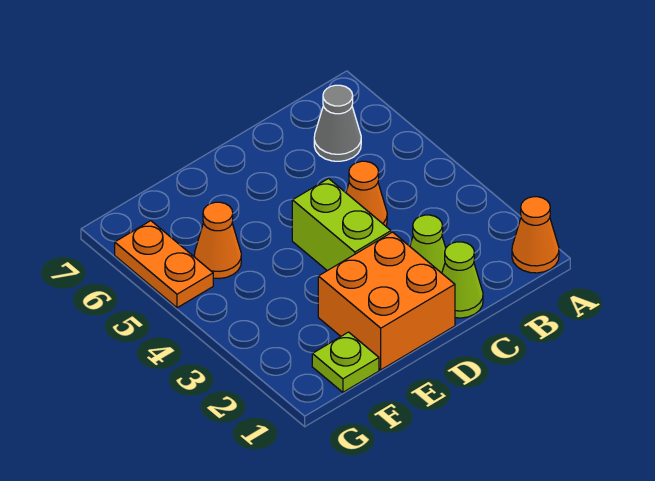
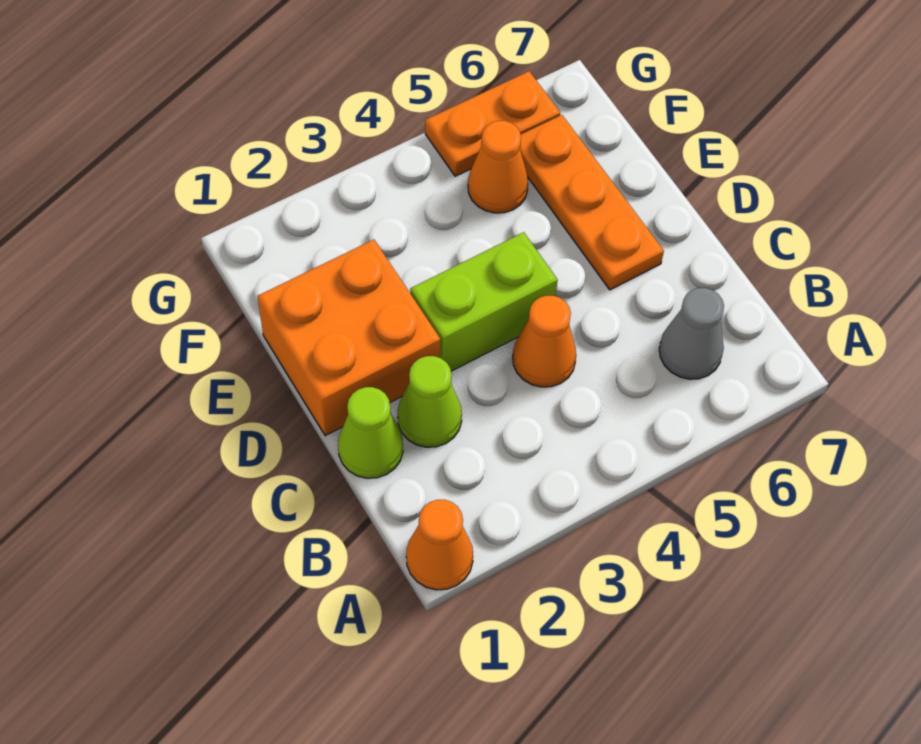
none -> orange 1x3 plate [520,115,664,290]
lime 1x1 plate [312,332,379,392] -> none

